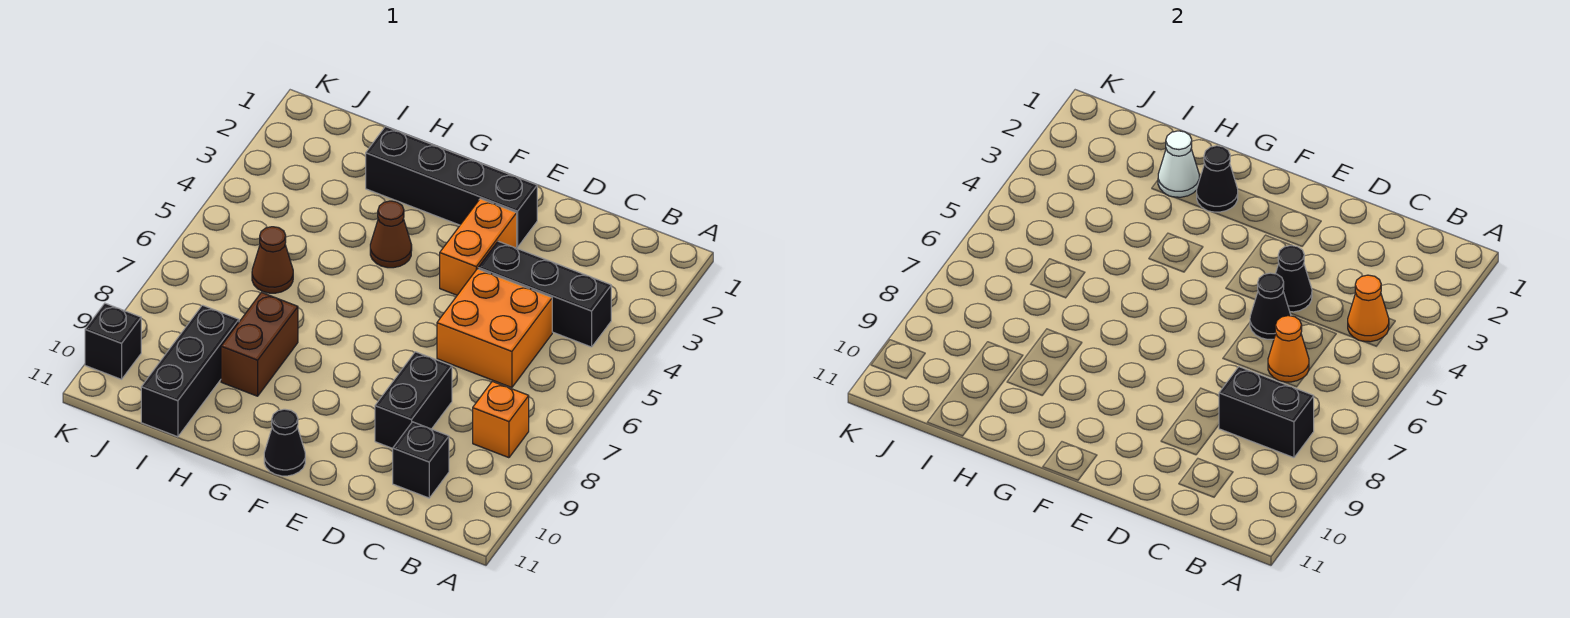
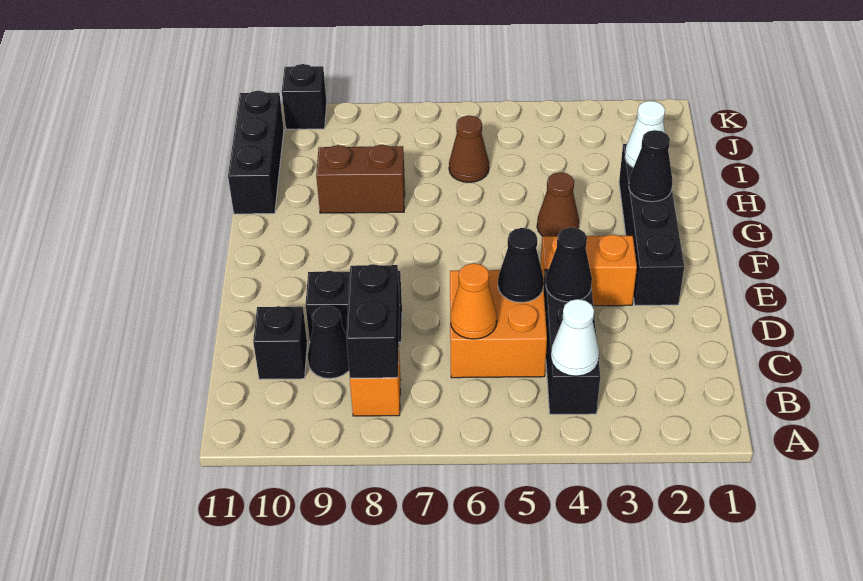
orange 1x1 cone [1348,275,1389,342] -> white 1x1 cone [551,299,599,376]
black 1x1 cone [264,409,305,476] -> black 1x1 cone moved to [308,306,349,379]
black 1x3 brick [141,305,239,437] -> black 1x3 brick turned to [228,91,284,214]

